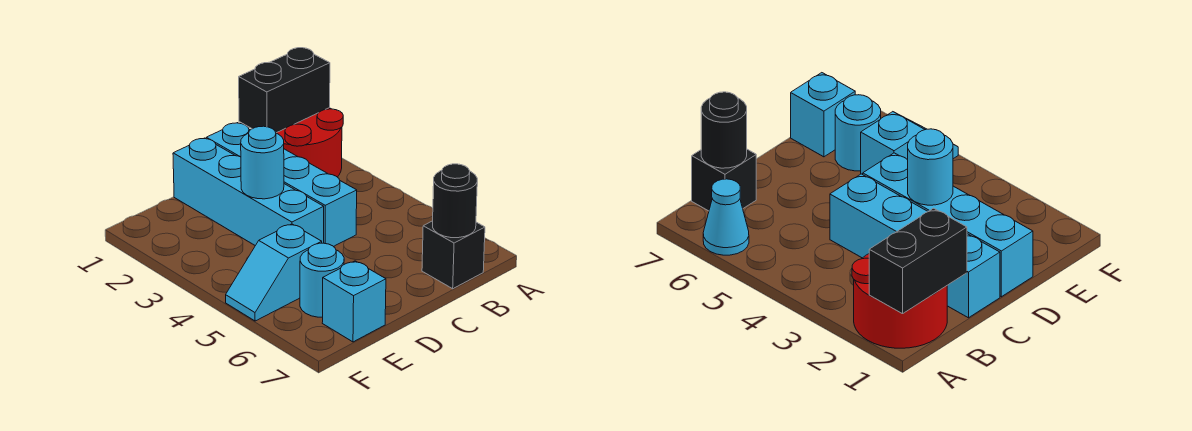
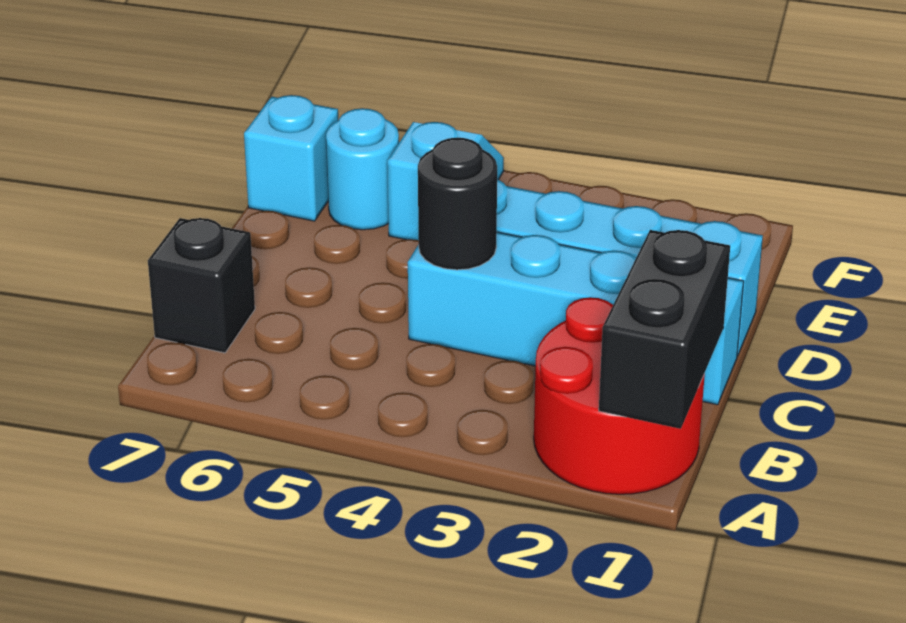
cyan 1x1 cone [703,179,749,255] -> none
black 1x1 round brick [433,164,477,238] -> black 1x1 round brick moved to [418,138,497,270]
cyan 1x1 round brick [241,126,284,199] -> none

